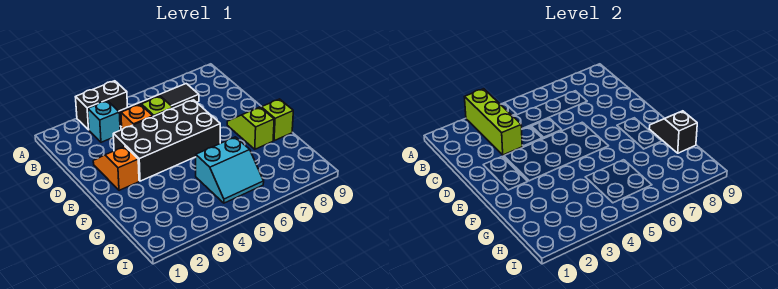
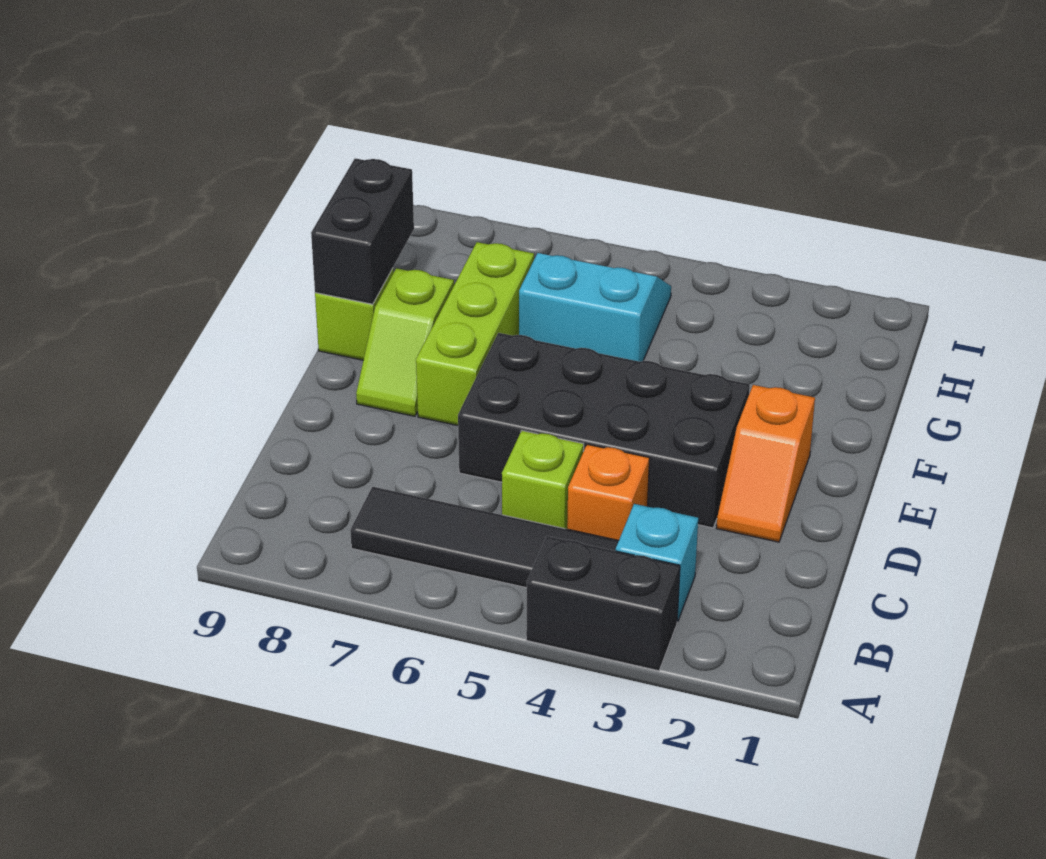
lime 1x3 brick [465,89,522,155] -> lime 1x3 brick moved to [416,242,534,426]
black 1x2 slope [649,111,697,153] -> black 1x2 brick [311,158,414,304]

